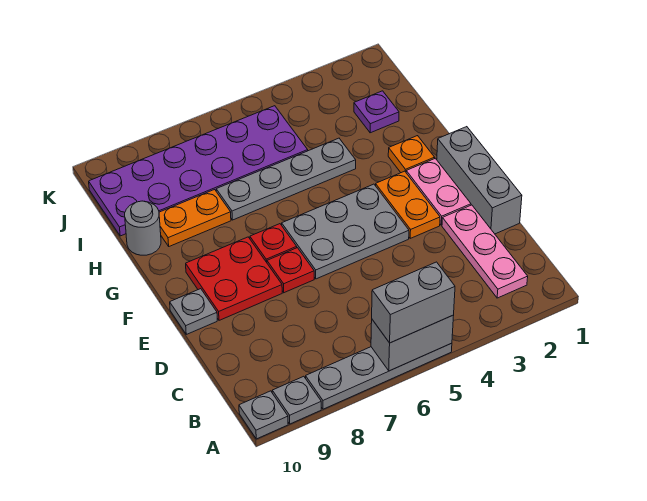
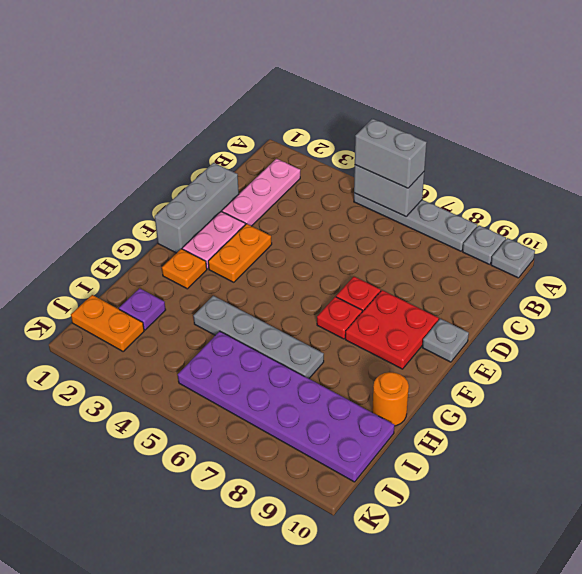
grey 2x3 plate [282,184,409,279] -> none
orange 1x2 plate [159,190,231,246] -> orange 1x2 plate moved to [71,295,144,352]
grey 1x1 round brick [125,201,161,255] -> orange 1x1 round brick [372,372,409,426]

